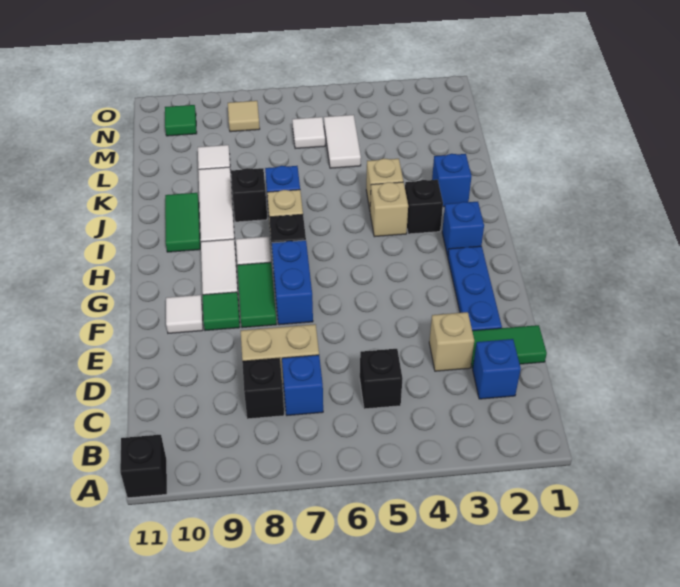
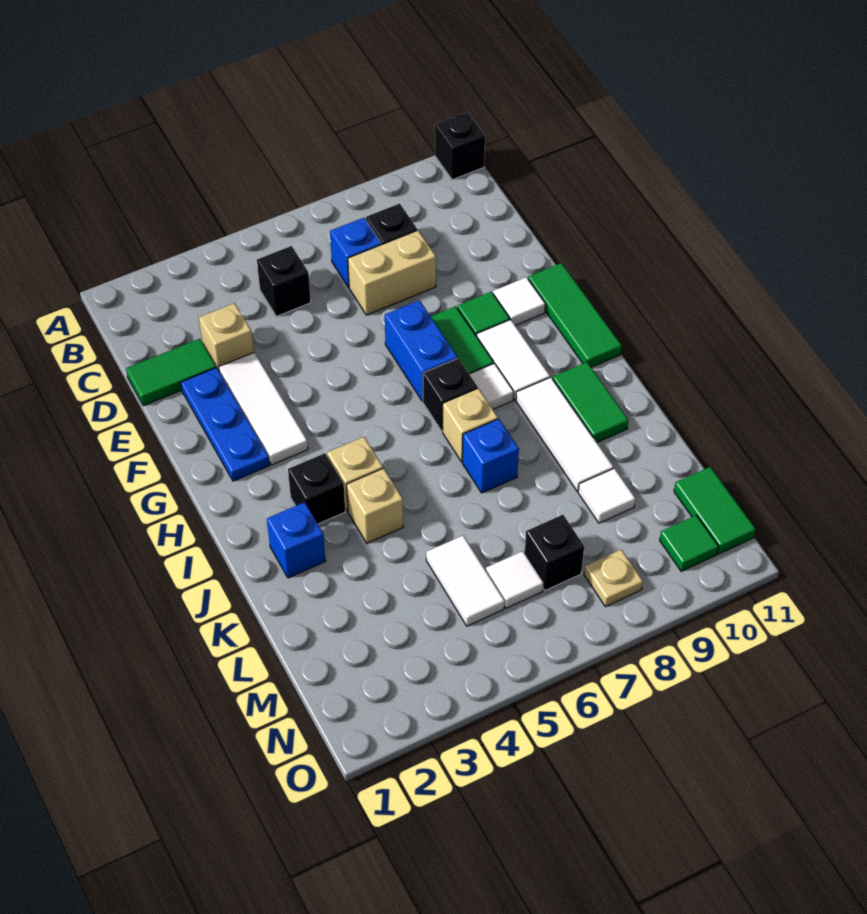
blue 1x1 brick [473,339,521,399] -> none
none -> white 1x3 tile [219,352,308,465]
none -> green 1x3 tile [528,263,622,367]
blue 1x1 brick [442,202,484,256] -> none
black 1x1 brick [231,168,267,222] -> black 1x1 brick moved to [525,515,584,590]
none -> green 1x2 tile [674,467,756,554]
tan 1x1 tile [228,101,260,132] -> tan 1x1 plate [584,550,643,607]

